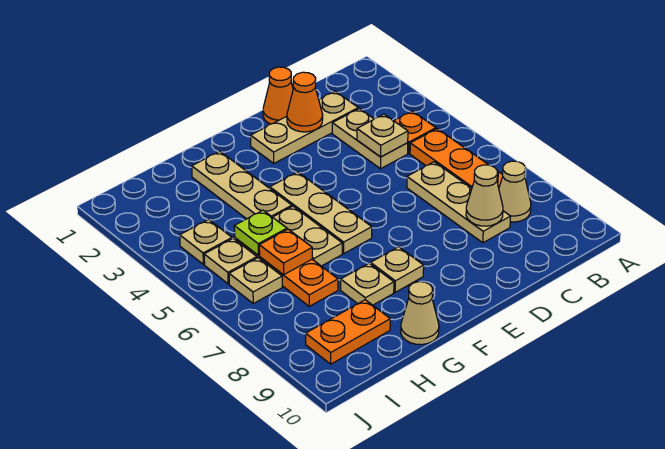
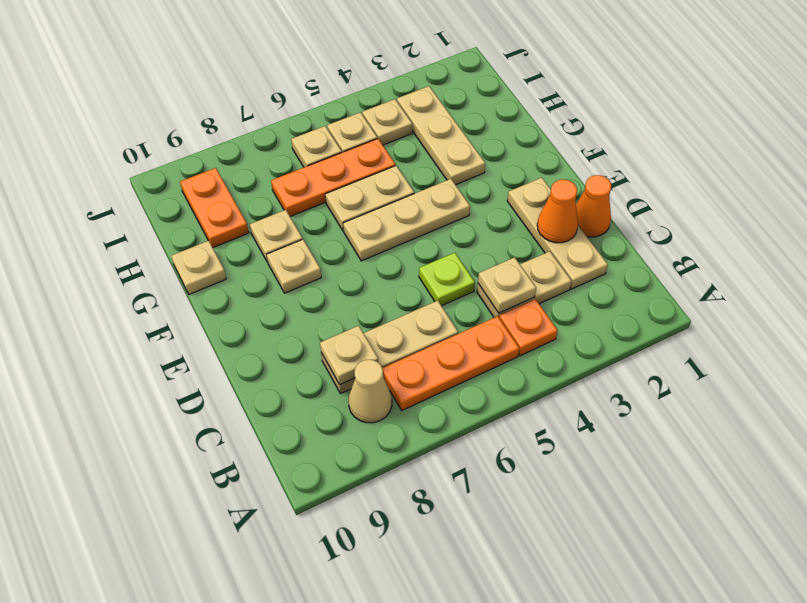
tan 1x1 cone [466,165,503,226] -> tan 1x1 plate [320,326,378,385]
tan 1x3 plate [192,151,292,219] -> tan 1x3 plate turned to [397,86,485,185]
tan 1x1 cone [401,282,439,345] -> tan 1x1 plate [171,241,226,294]
lime 1x1 plate [234,210,287,255] -> lime 1x1 plate moved to [419,253,475,306]
orange 1x1 plate [259,229,312,275] -> none

